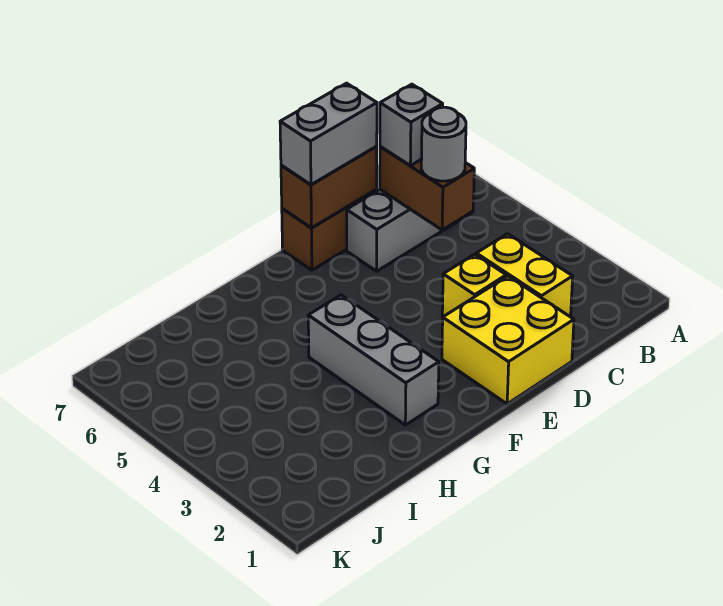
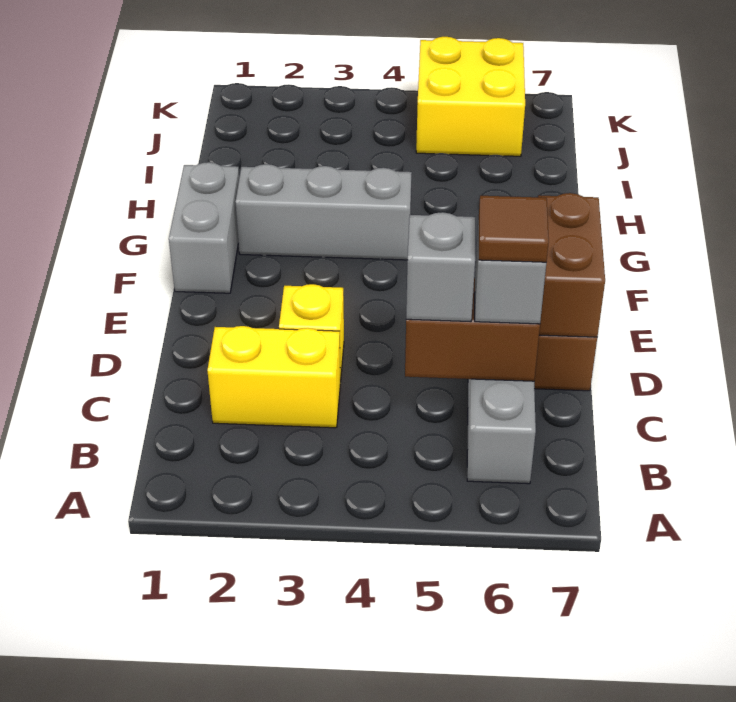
grey 1x1 round brick [421,107,466,181] -> grey 1x1 brick [406,212,475,322]
none -> brown 1x1 tile [479,196,549,262]
yellow 2x2 brick [442,276,574,404] -> yellow 2x2 brick moved to [416,37,525,156]
grey 1x2 brick [280,83,377,185] -> grey 1x2 brick moved to [169,162,239,293]

